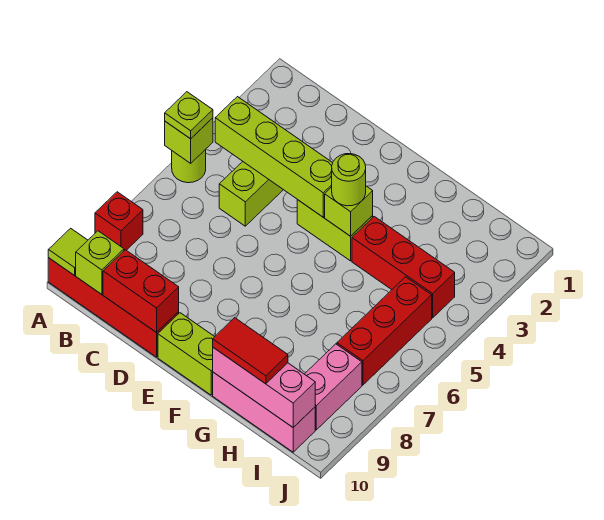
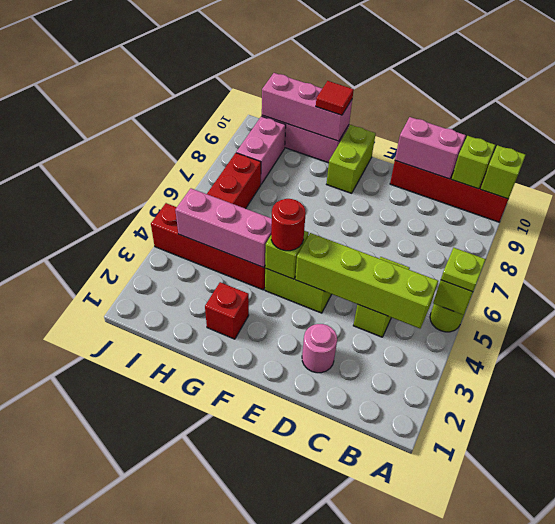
red 1x1 brick [95,192,143,250] -> red 1x1 brick moved to [205,282,249,339]
lime 1x1 tile [48,228,88,276] -> lime 1x1 brick [481,145,526,199]
red 1x2 brick [103,250,179,333] -> pink 1x2 brick [395,117,466,179]
none -> pink 1x1 round brick [302,324,337,373]
lime 1x2 brick [158,313,215,395] -> lime 1x2 brick turned to [327,125,376,193]
lime 1x1 round brick [332,154,366,206] -> red 1x1 round brick [271,199,306,251]
red 1x3 brick [352,217,455,318] -> red 1x4 brick [151,203,265,290]
none -> pink 1x3 brick [175,188,272,267]
red 1x2 tile [213,318,288,384] -> red 1x1 tile [316,81,354,115]

